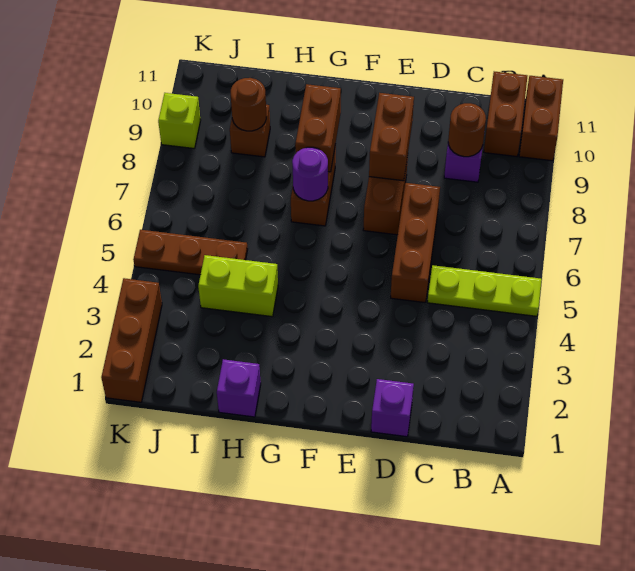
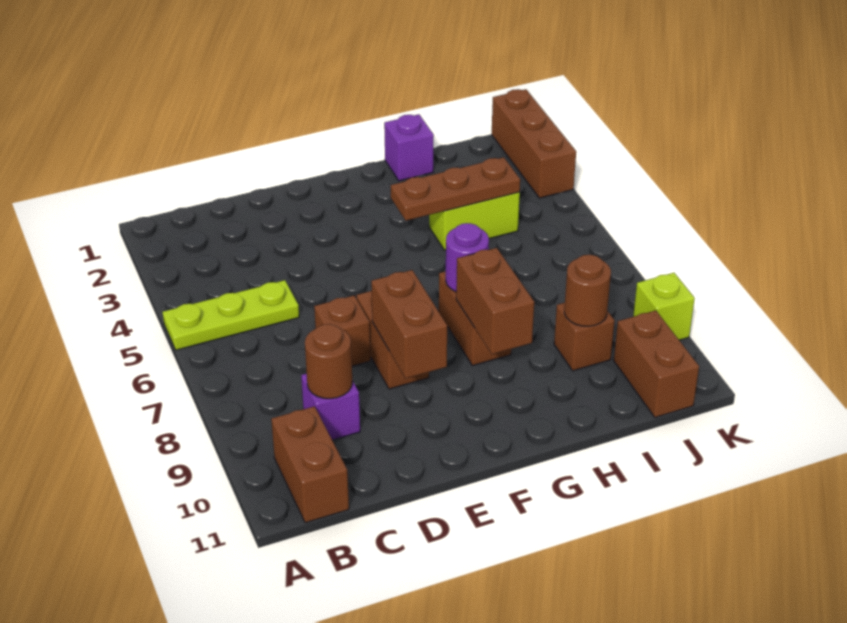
brown 1x2 brick [519,76,563,161] -> brown 1x2 brick moved to [614,310,699,417]
purple 1x1 brick [371,379,414,437] -> none
brown 1x3 brick [391,183,440,303] -> brown 1x1 brick [314,296,371,366]
brown 1x3 plate [133,230,248,275] -> brown 1x3 plate moved to [391,157,520,221]

